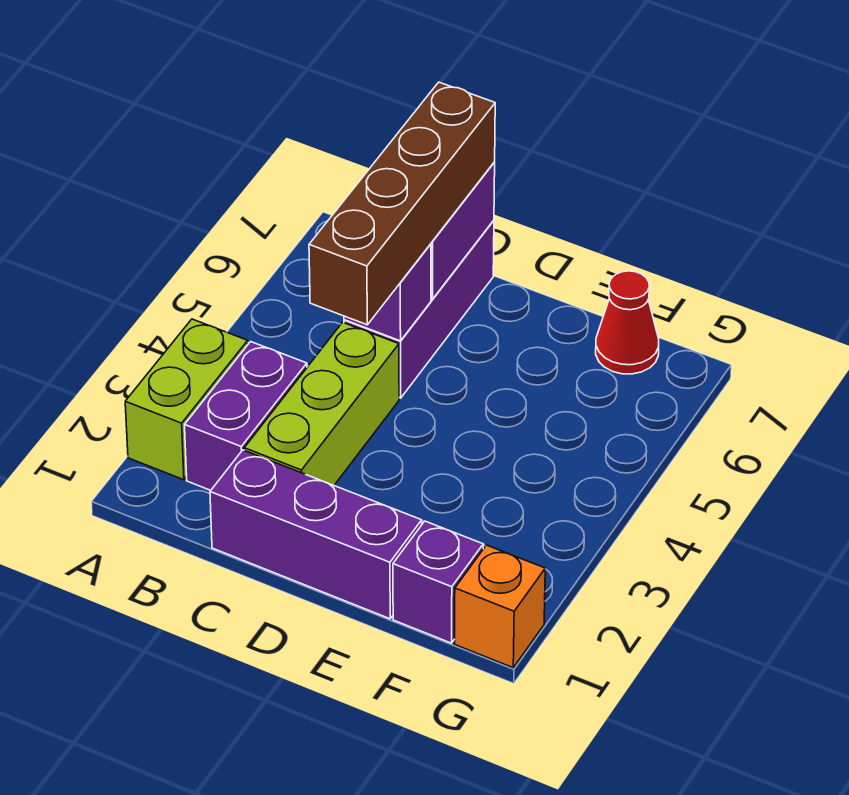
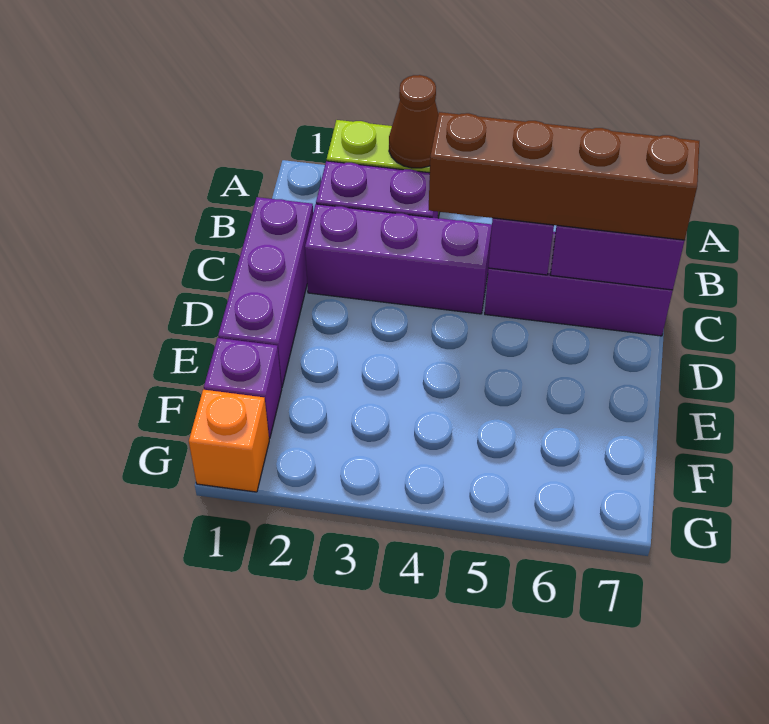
none -> brown 1x1 cone [389,75,438,168]
lime 1x3 brick [244,322,399,485] -> purple 1x3 brick [305,204,492,314]
red 1x1 cone [596,271,659,374] -> none

